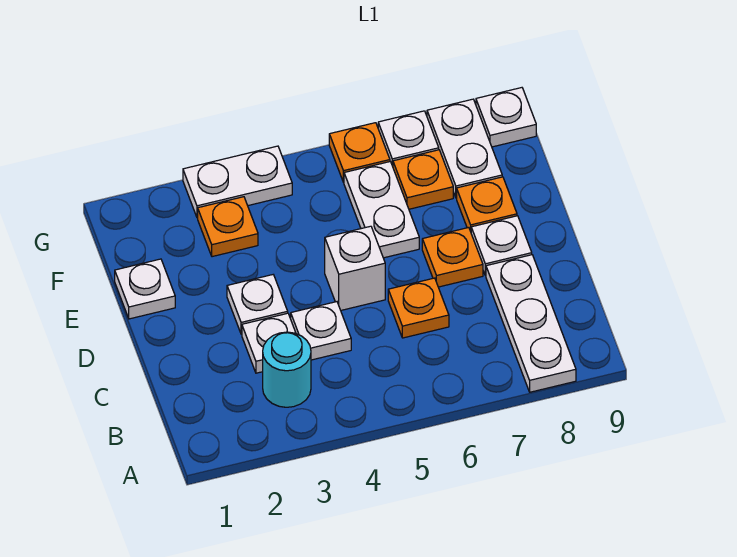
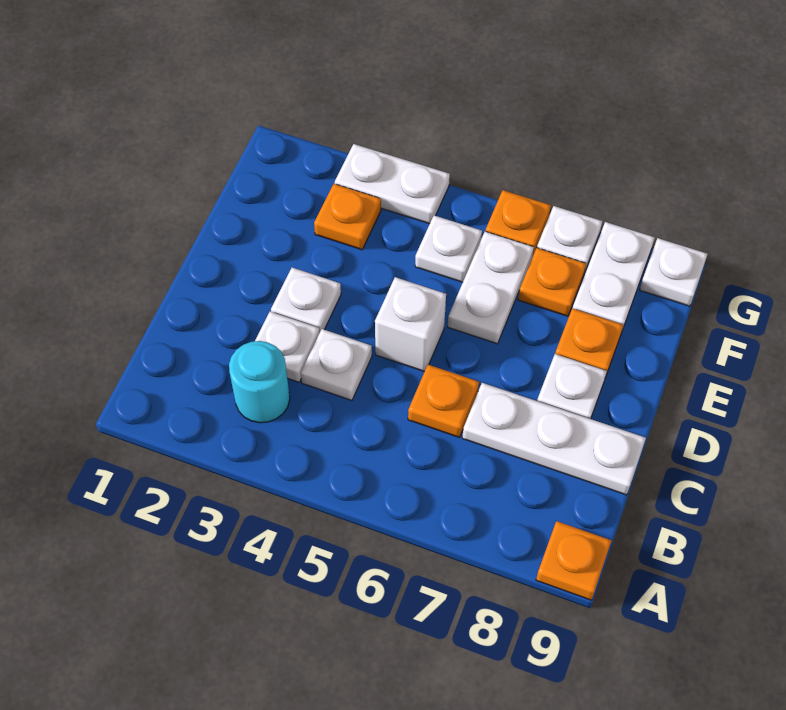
white 1x3 plate [486,255,576,392] -> white 1x3 plate turned to [462,383,646,495]
orange 1x1 plate [422,228,483,287] -> orange 1x1 plate moved to [536,521,612,600]
white 1x1 plate [115,259,175,319] -> white 1x1 plate moved to [415,215,482,282]

